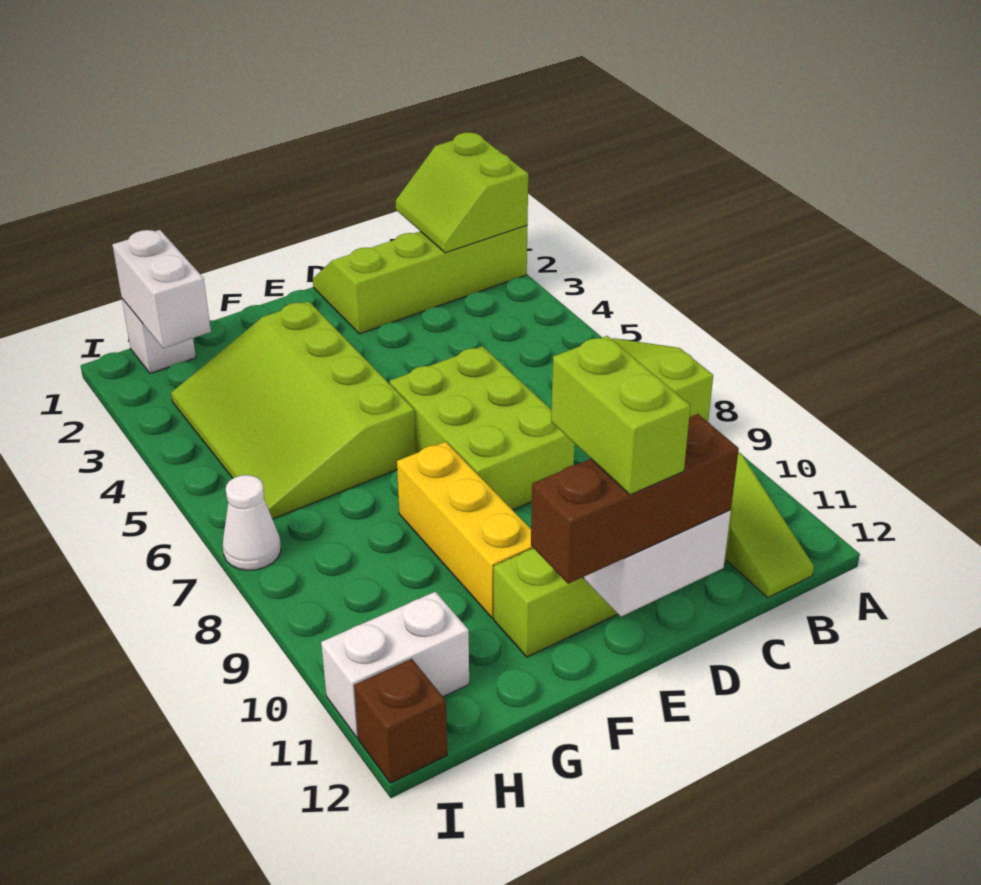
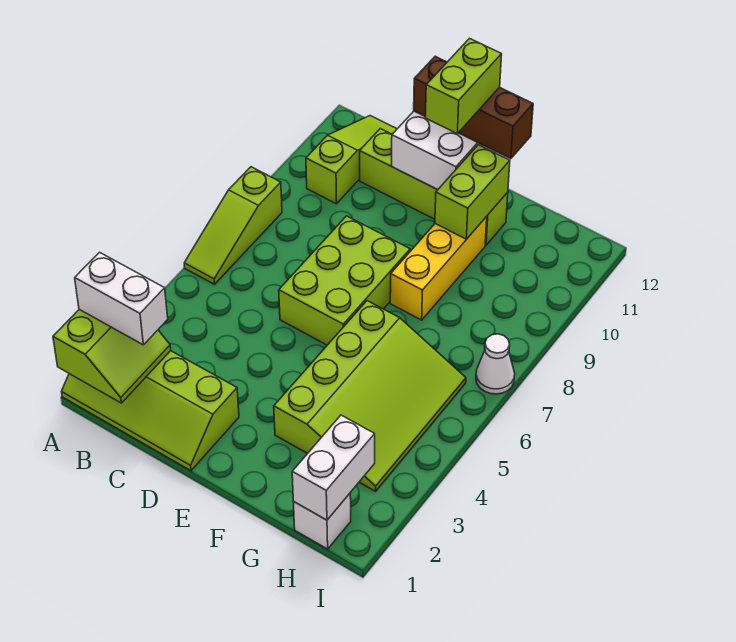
none -> lime 1x2 brick [435,145,510,239]
white 1x2 brick [321,592,469,737] -> white 1x2 brick moved to [75,252,168,345]
brown 1x1 brick [354,659,447,783] -> none

